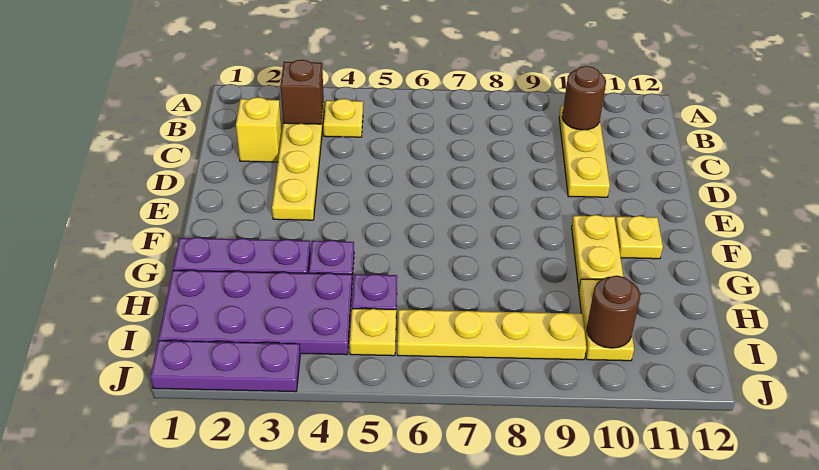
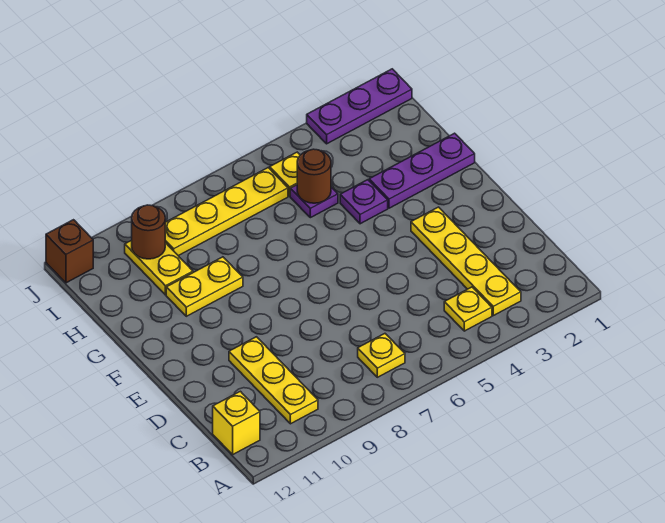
brown 1x1 brick [280,60,324,124] -> brown 1x1 brick moved to [46,220,93,283]
brown 1x1 round brick [562,66,606,130] -> brown 1x1 round brick moved to [297,149,331,203]
yellow 1x1 brick [236,97,282,162] -> yellow 1x1 brick moved to [213,391,260,454]
yellow 1x2 plate [572,215,623,288] -> yellow 1x2 plate turned to [166,257,243,316]
yellow 1x1 plate [615,216,663,259] -> yellow 1x1 plate moved to [358,334,405,377]
purple 2x4 plate [158,270,352,355] -> none

